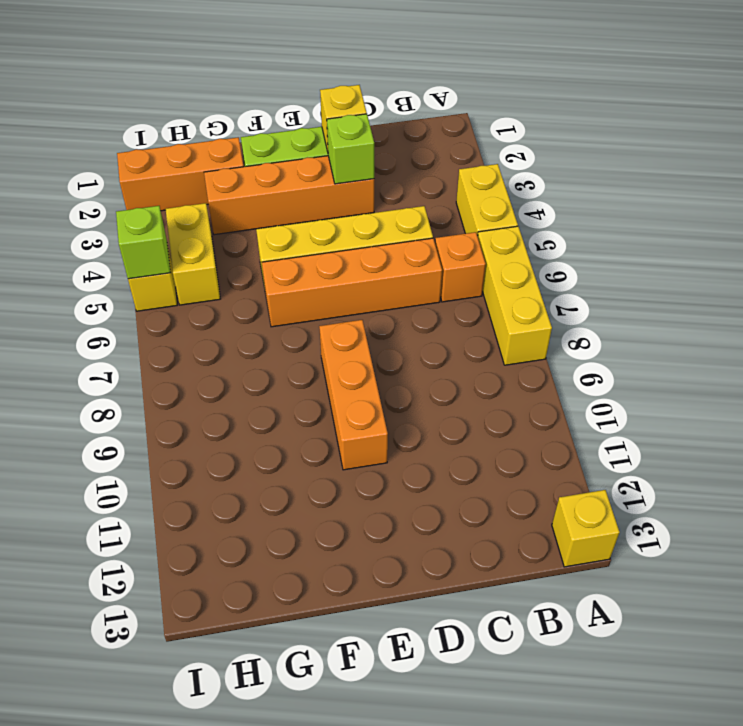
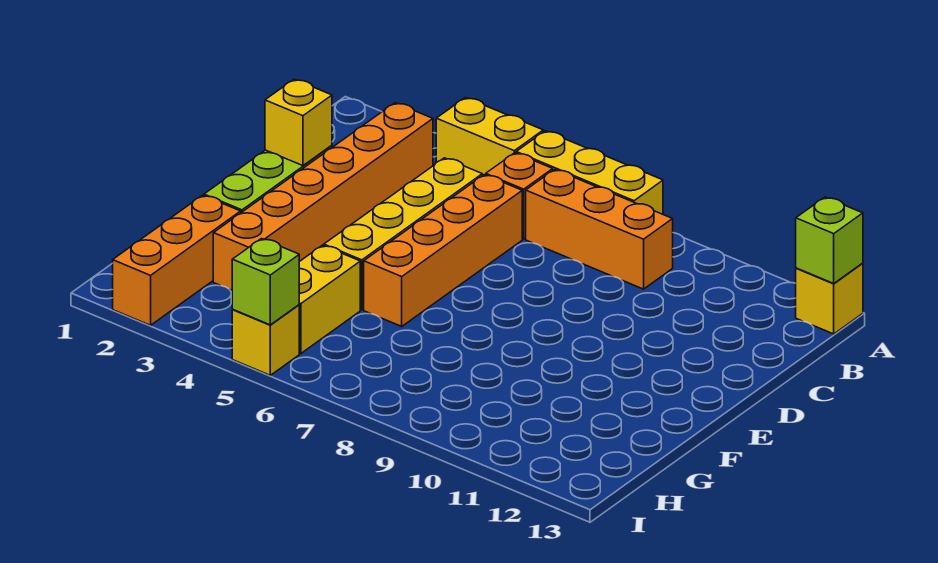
orange 1x4 brick [204,156,374,235] -> orange 1x6 brick [213,103,433,290]
lime 1x1 brick [327,114,374,184] -> lime 1x1 brick moved to [796,197,863,283]
orange 1x3 brick [319,320,388,470] -> orange 1x3 brick moved to [526,169,673,289]
yellow 1x2 brick [166,203,220,305] -> yellow 1x2 brick turned to [299,245,360,354]

